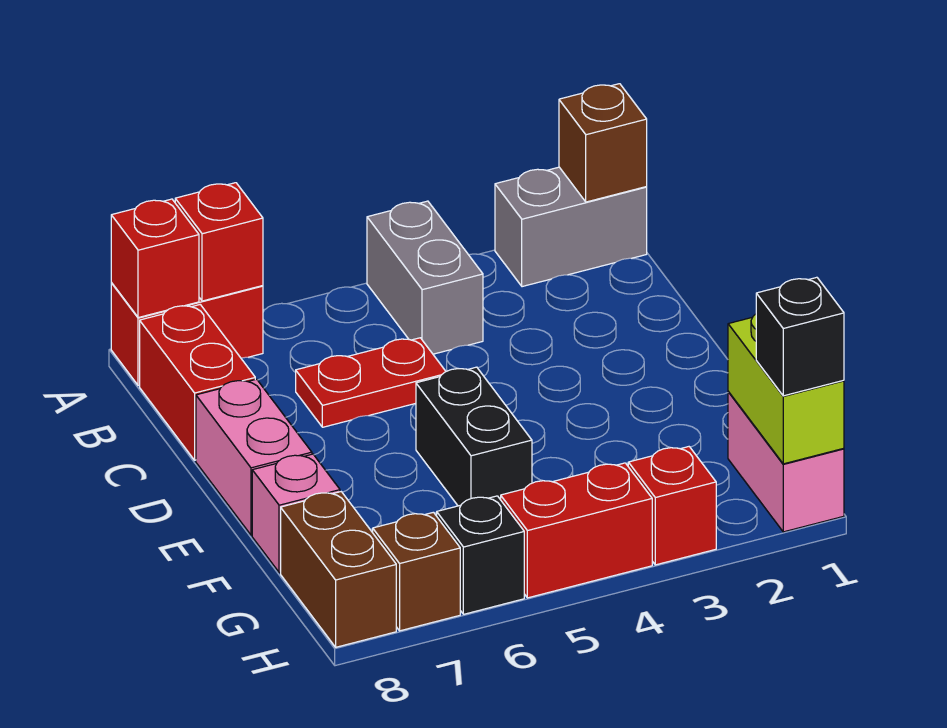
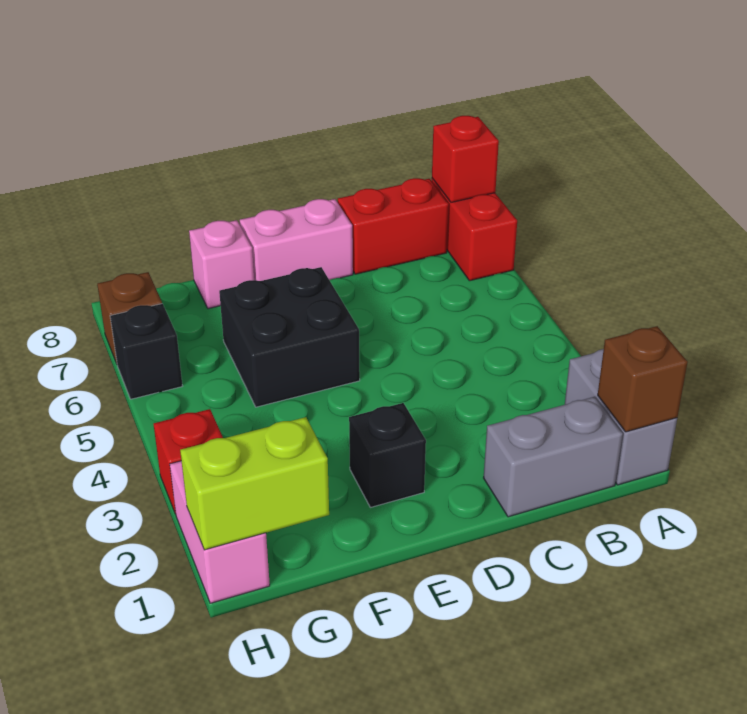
grey 1x2 brick [367,201,483,354] -> grey 1x2 brick moved to [484,397,623,517]
red 1x1 brick [175,183,263,301] -> none
red 1x2 plate [296,338,446,427] -> none
black 1x2 brick [416,367,532,506] -> black 2x2 brick [219,267,360,407]
pink 1x2 brick [728,392,844,532] -> pink 1x2 brick turned to [170,461,270,603]
brown 1x2 brick [281,492,396,647] -> none
black 1x1 brick [756,277,844,396] -> black 1x1 brick moved to [349,403,426,507]
red 1x2 brick [501,463,652,598] -> none

